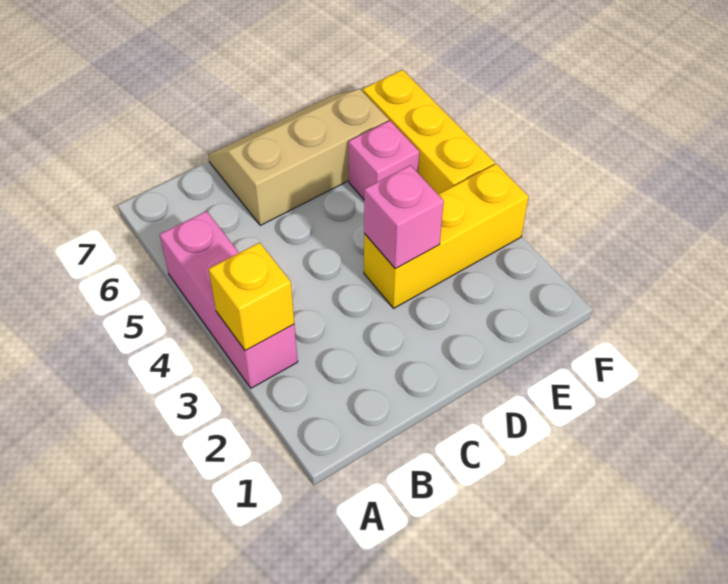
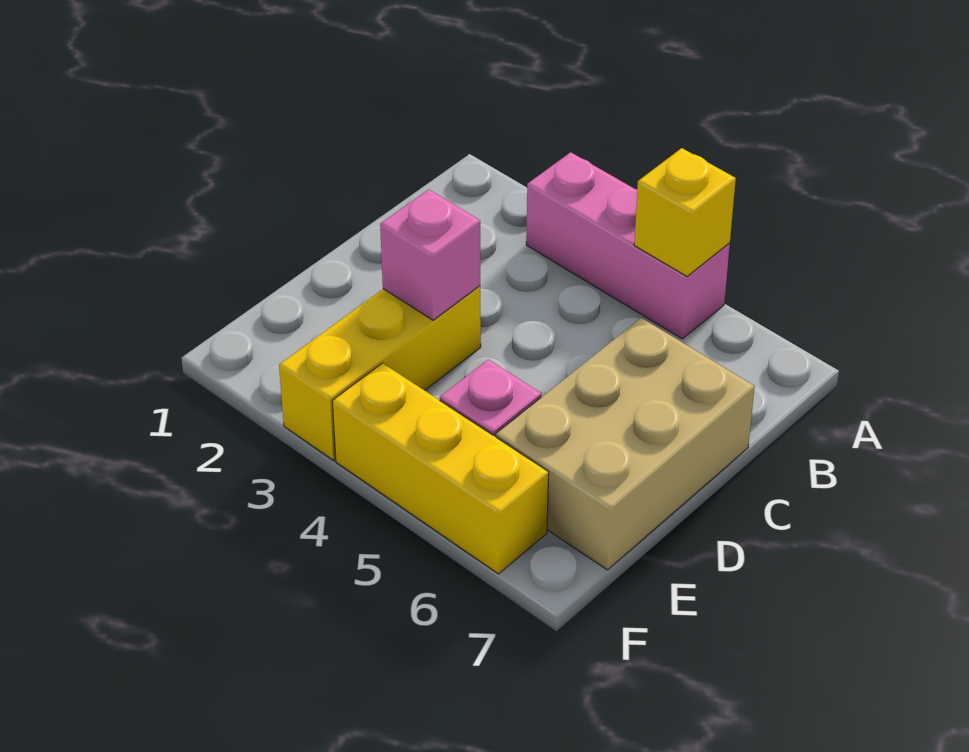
yellow 1x1 brick [209,243,294,351] -> yellow 1x1 brick moved to [634,148,736,276]
tan 2x3 slope [208,89,389,225] -> tan 2x3 brick [496,318,755,570]

